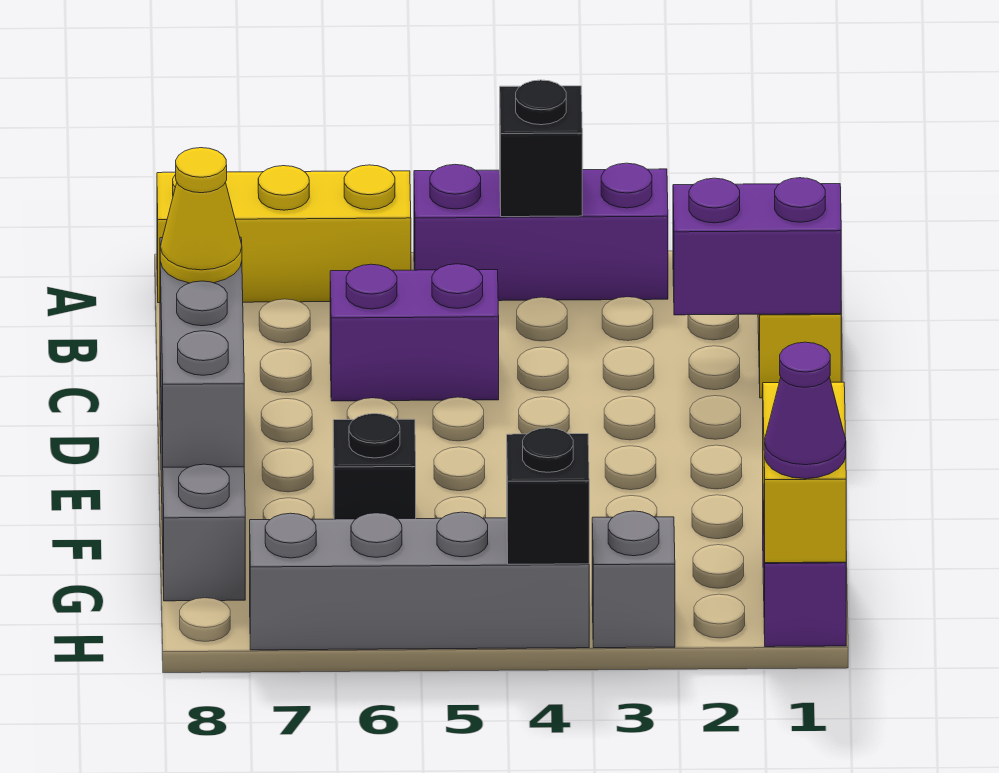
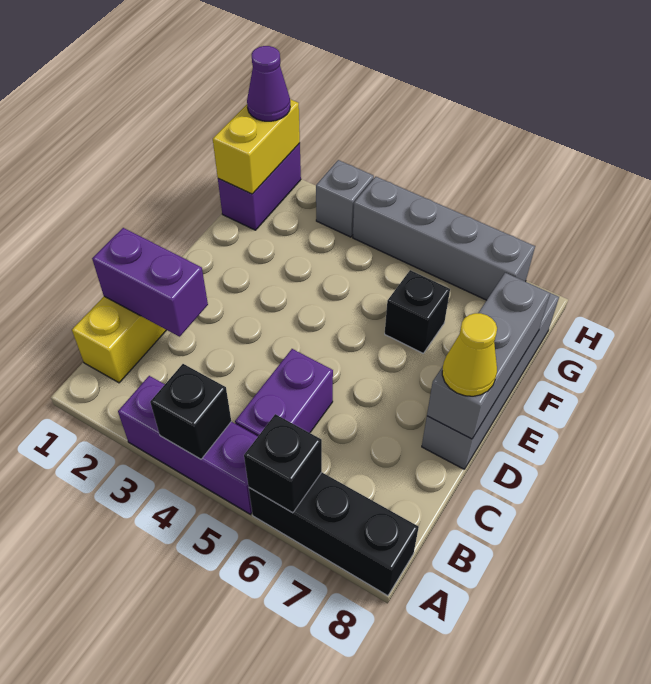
yellow 1x3 brick [157,165,411,303] -> black 1x3 brick [249,472,419,596]
purple 1x2 brick [330,264,499,401] -> purple 1x2 brick turned to [235,349,333,436]
black 1x1 brick [507,428,589,564] -> black 1x1 brick moved to [244,414,322,513]

